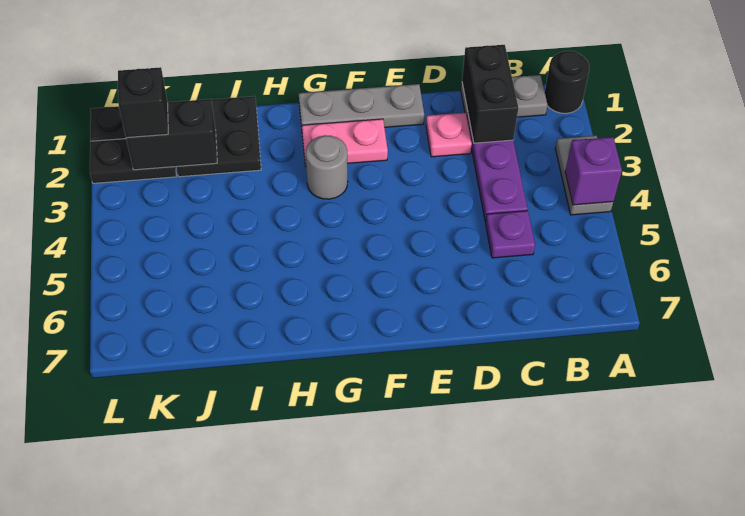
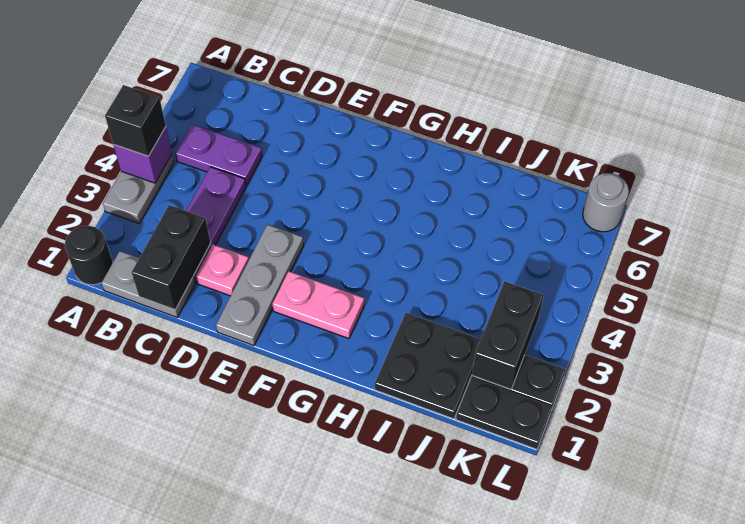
purple 1x1 plate [486,211,535,258] -> purple 1x2 plate [175,124,262,186]
grey 1x3 plate [299,84,424,127] -> grey 1x3 plate turned to [216,225,304,346]
grey 1x1 round brick [306,135,348,199] -> grey 1x1 round brick moved to [583,173,629,232]
black 1x2 brick [126,99,217,170] -> black 1x2 brick turned to [472,281,544,389]
black 1x1 brick [118,67,168,138] -> black 1x1 brick moved to [105,85,166,156]

